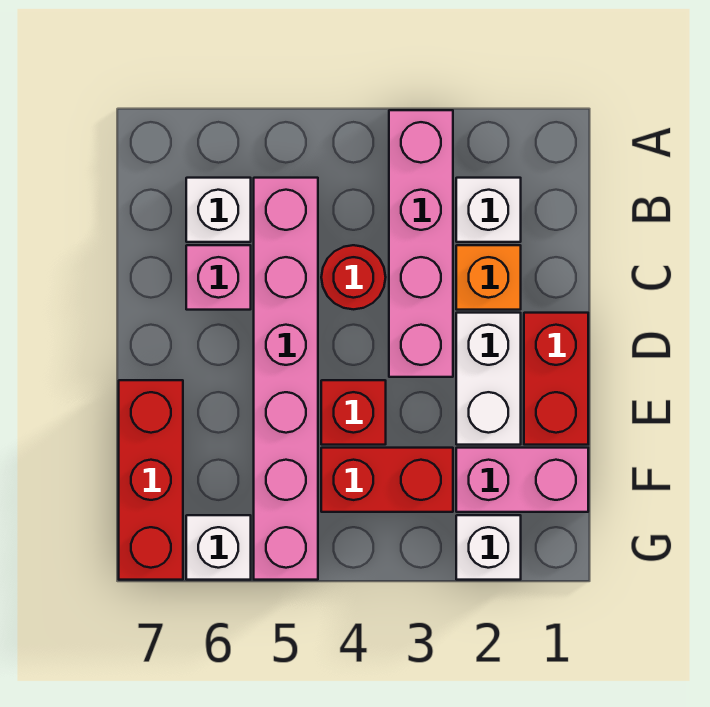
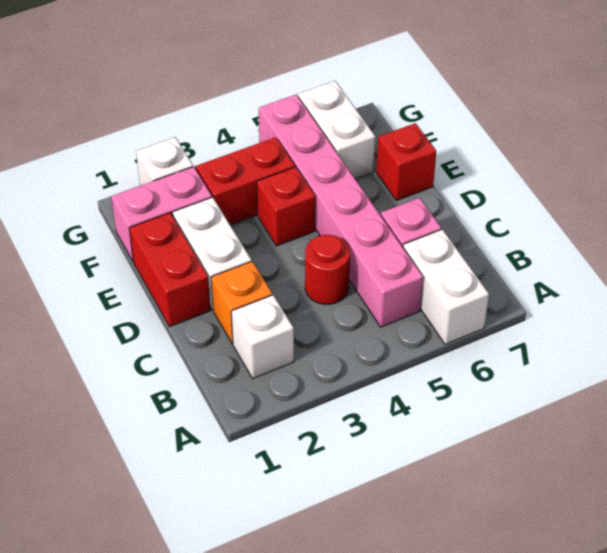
pink 1x4 brick [389,110,453,377] -> none
white 1x1 brick [186,178,251,242] -> white 1x2 brick [403,229,489,344]
red 1x3 brick [119,380,183,580] -> red 1x1 brick [376,123,436,201]
white 1x1 brick [186,515,251,580] -> white 1x2 brick [298,81,375,179]

